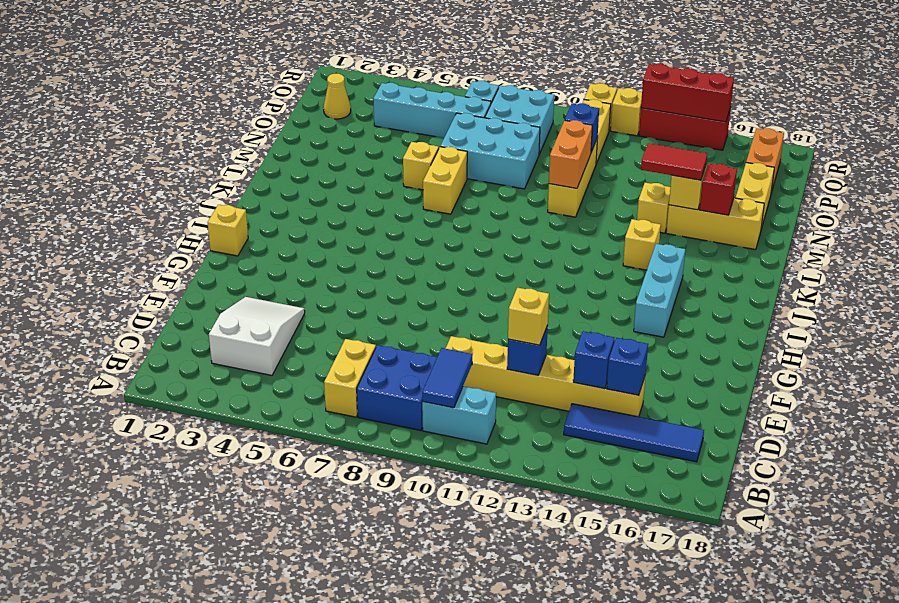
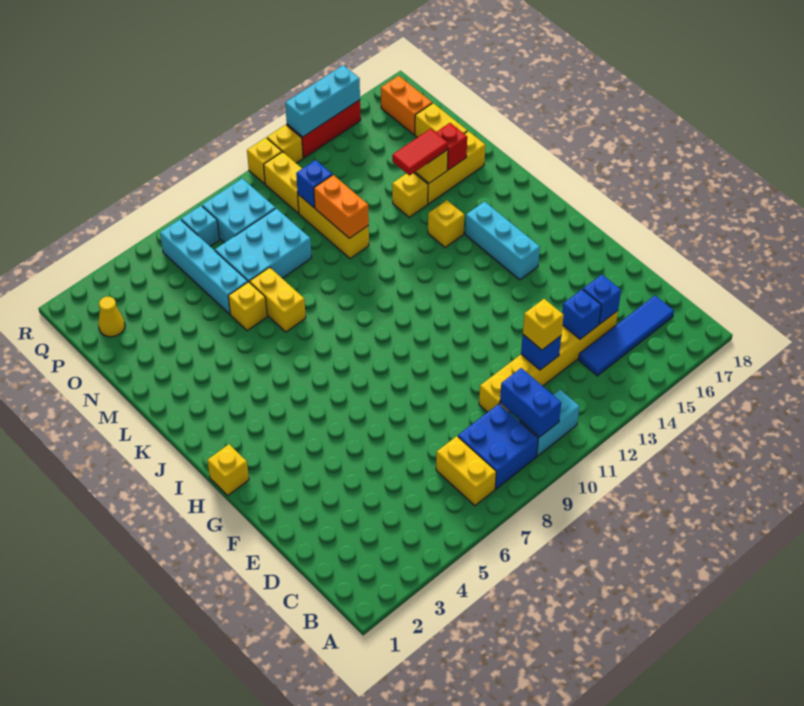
blue 1x2 tile [422,348,473,408] -> blue 1x2 brick [500,368,561,437]
white 2x3 slope [209,297,305,375] -> none
cyan 1x4 brick [373,83,491,138] -> cyan 1x4 brick turned to [160,220,248,314]
red 1x3 brick [641,64,734,122] -> cyan 1x3 brick [285,65,360,137]

